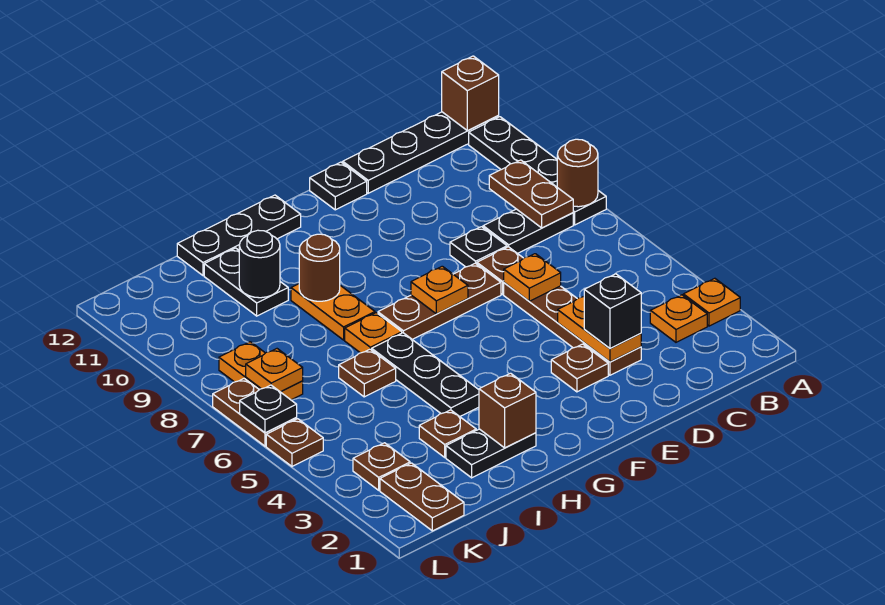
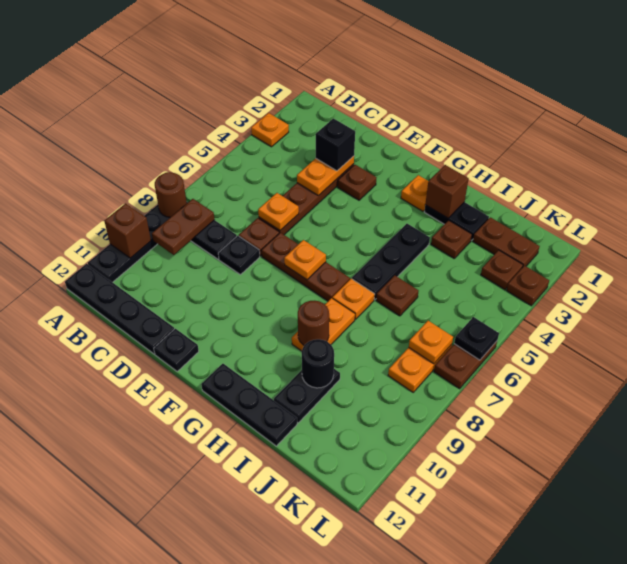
brown 1x1 brick [442,56,499,131] -> brown 1x1 brick moved to [104,203,151,258]
orange 1x1 plate [650,295,707,342] -> orange 1x1 plate moved to [401,175,428,211]
brown 1x2 plate [380,463,464,531] -> brown 1x2 plate turned to [473,217,540,266]
brown 1x1 plate [266,419,323,466] -> brown 1x1 plate moved to [507,266,549,306]

